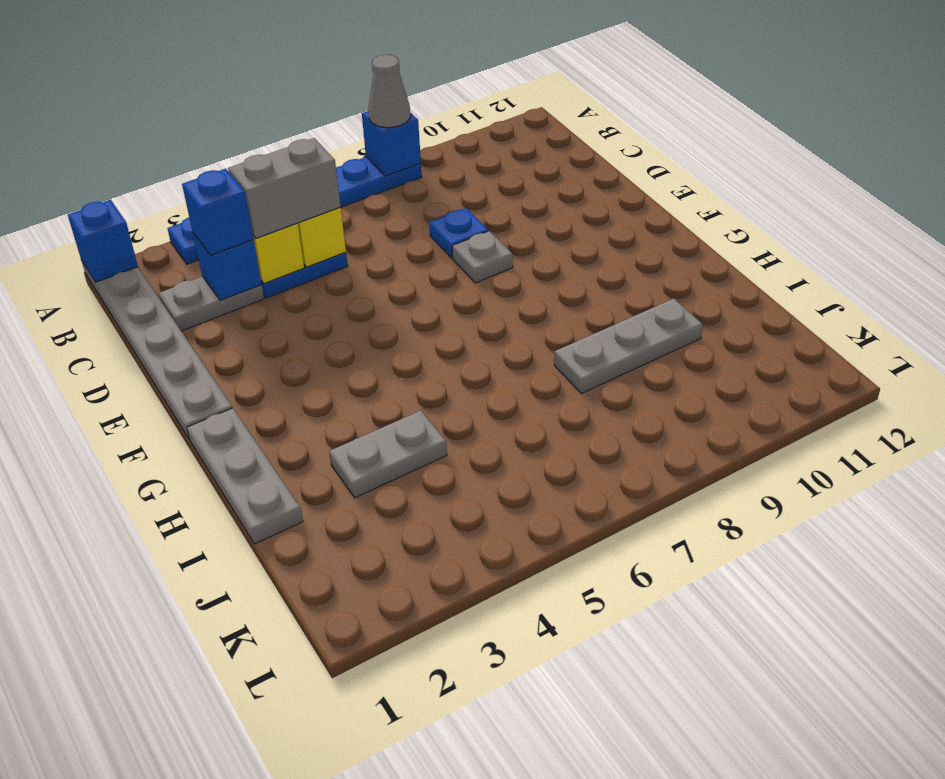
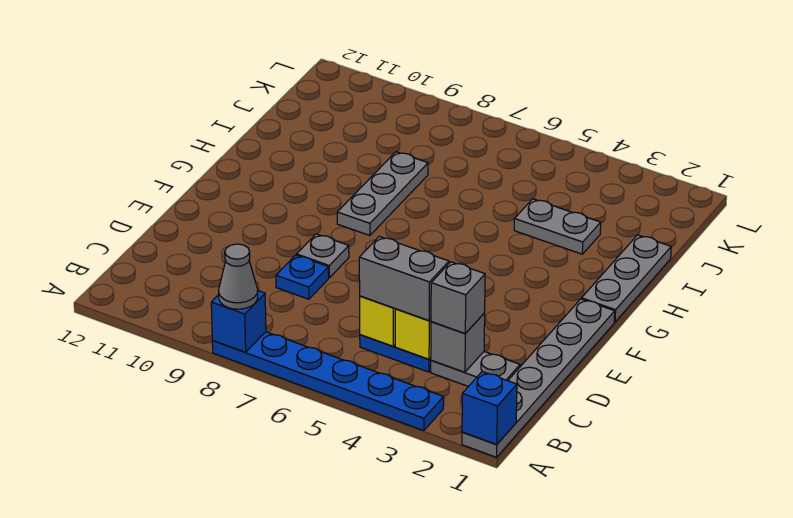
blue 1x1 brick [193,233,262,300] -> grey 1x1 brick [431,313,485,372]
blue 1x1 brick [182,169,253,255] -> grey 1x1 brick [431,262,485,333]
grey 1x3 plate [554,298,703,393] -> grey 1x3 plate turned to [337,152,428,236]

